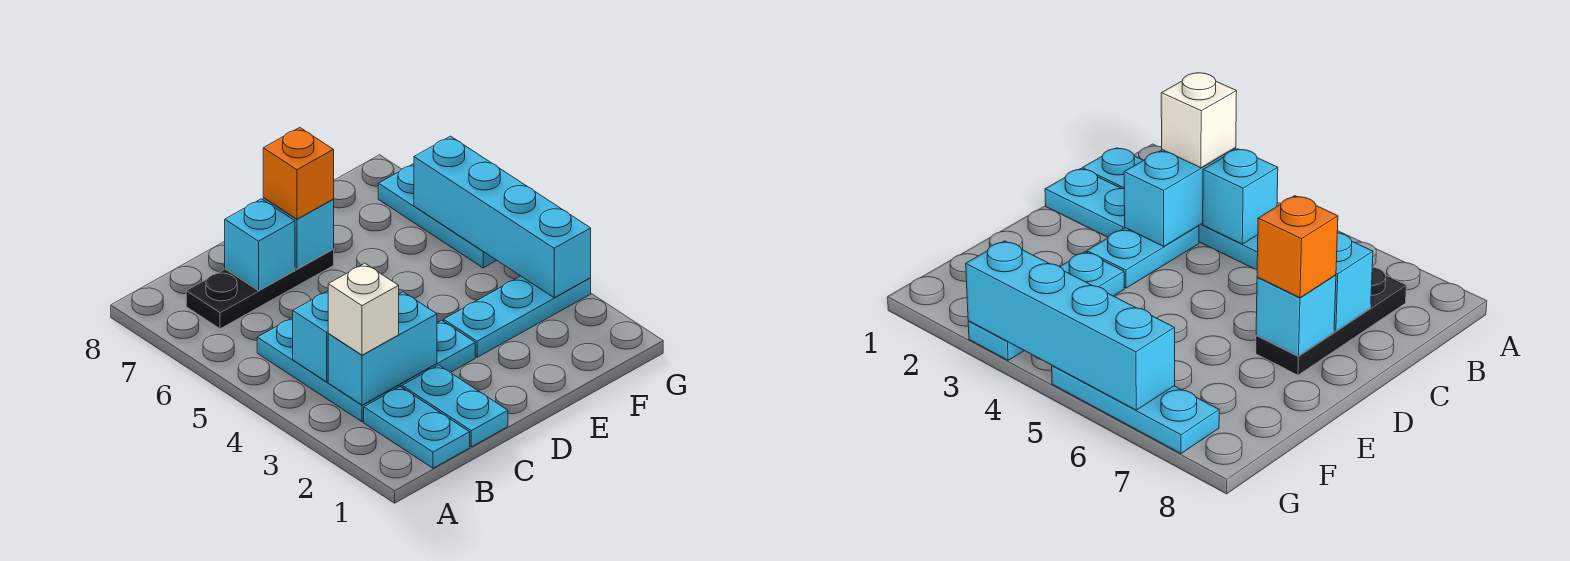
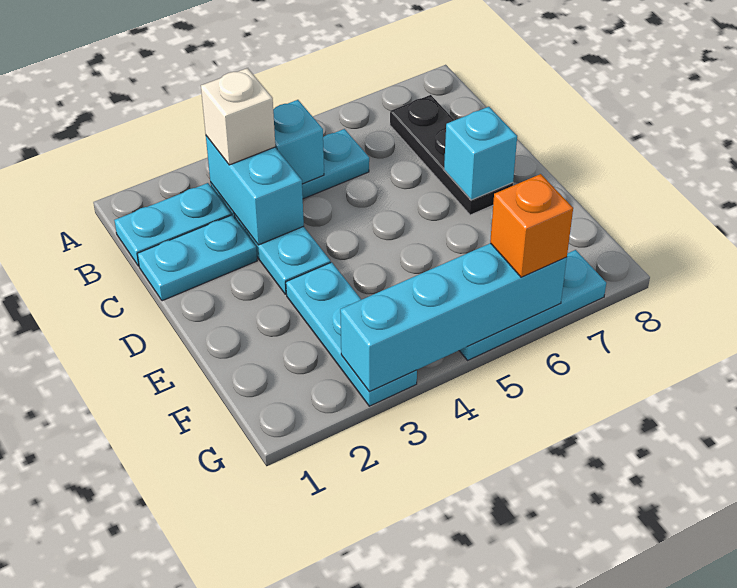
cyan 1x1 brick [225,199,295,291] -> none
orange 1x1 brick [263,127,334,219] -> orange 1x1 brick moved to [490,174,573,277]

